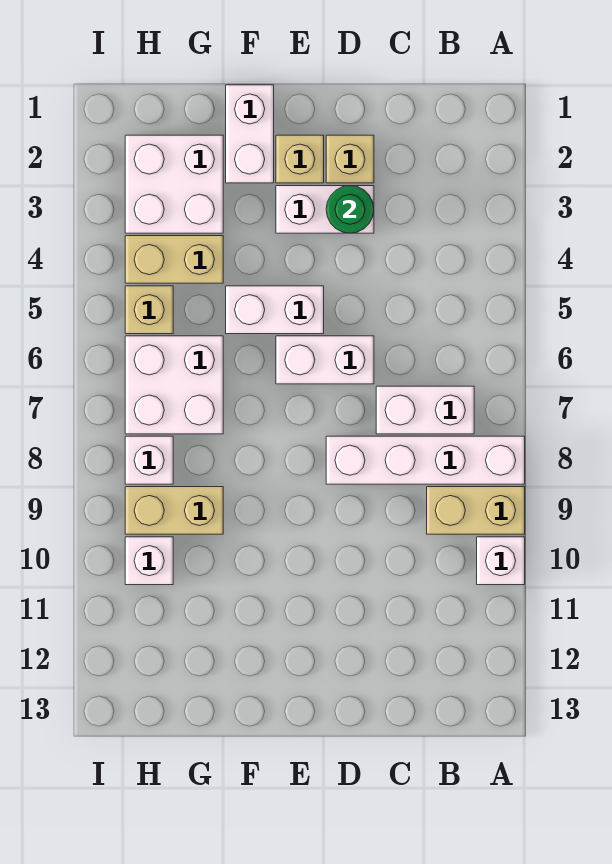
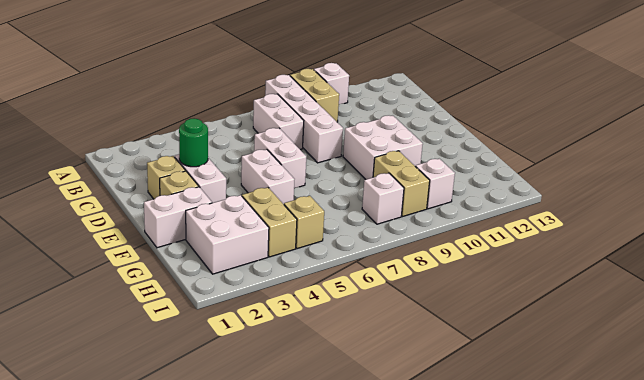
white 2x2 brick [125,336,223,434] -> white 2x2 brick moved to [343,115,423,179]

